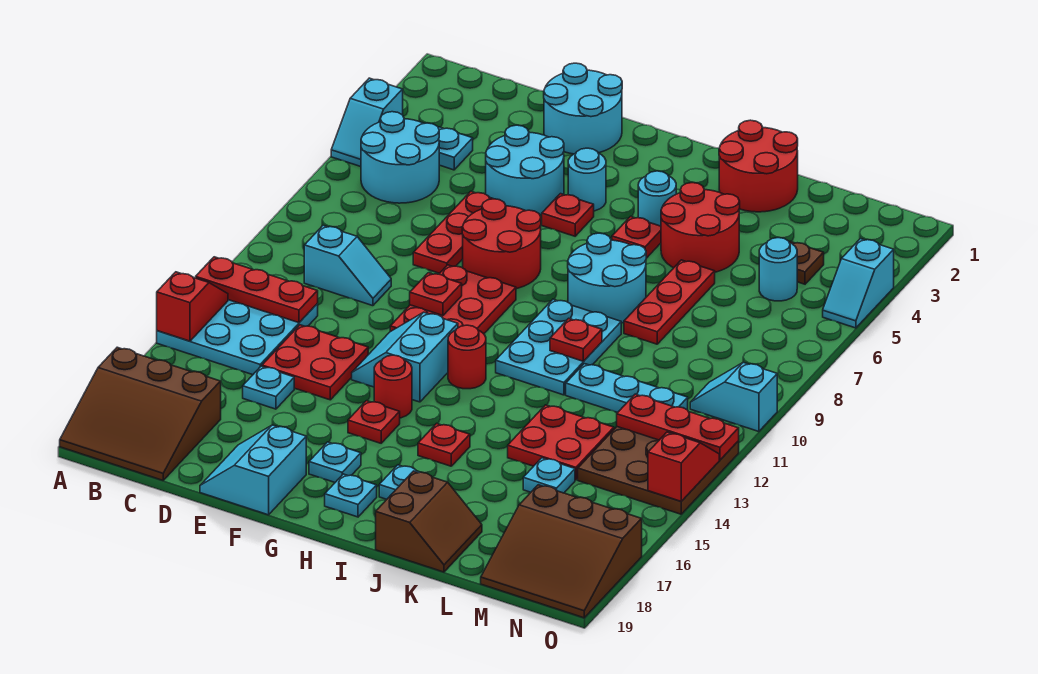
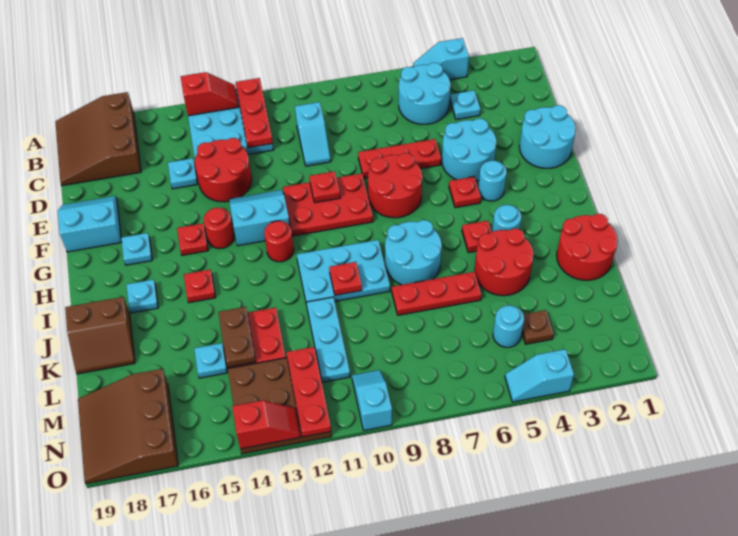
red 2x2 plate [262,325,368,400] -> red 2x2 round brick [195,138,252,202]
cyan 1x1 plate [325,474,377,517] -> none
none -> brown 1x2 plate [218,307,256,367]

